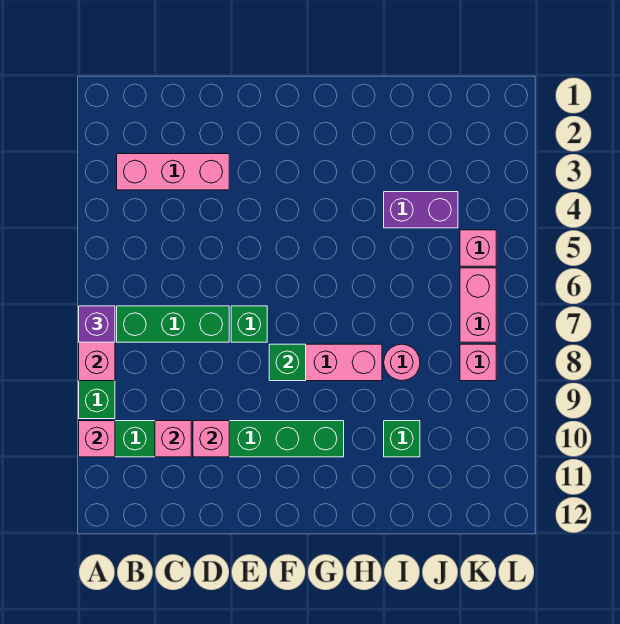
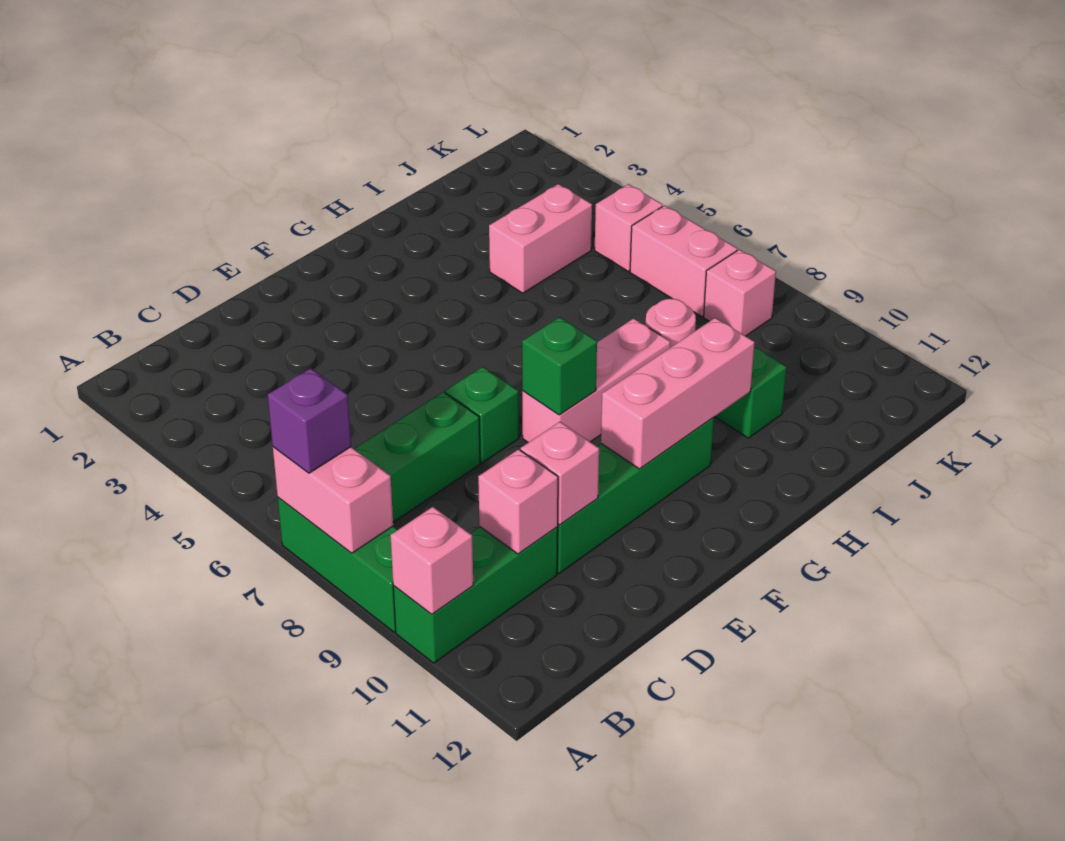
pink 1x3 brick [117,154,229,190] -> pink 1x3 brick moved to [601,318,755,469]
purple 1x2 brick [384,192,458,228] -> pink 1x2 brick [489,184,592,293]

